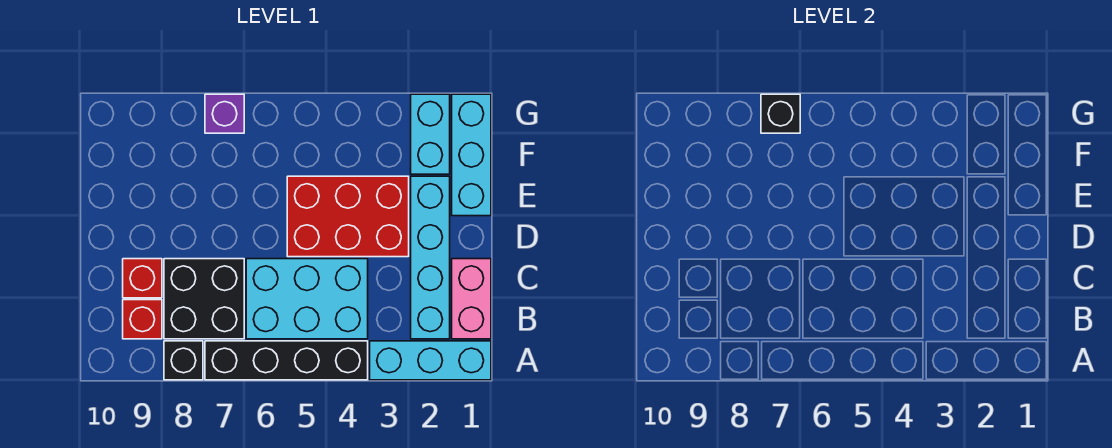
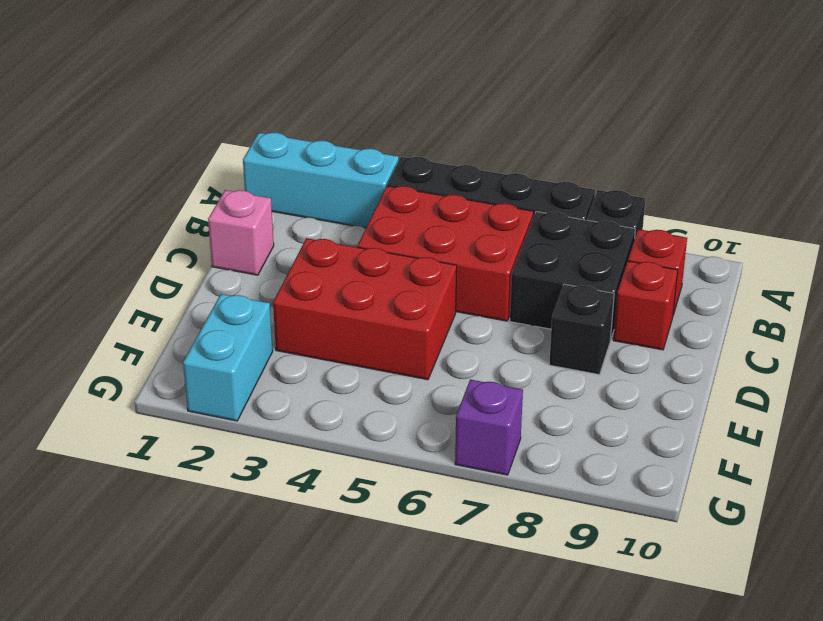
pink 1x2 brick [452,259,491,339] -> pink 1x1 brick [208,190,274,275]
cyan 1x4 brick [411,176,450,339] -> none
cyan 2x3 brick [246,259,368,339] -> red 2x3 brick [357,186,533,321]
cyan 1x3 brick [452,94,491,216] -> none
black 1x1 brick [761,94,800,133] -> black 1x1 brick moved to [549,284,614,375]

